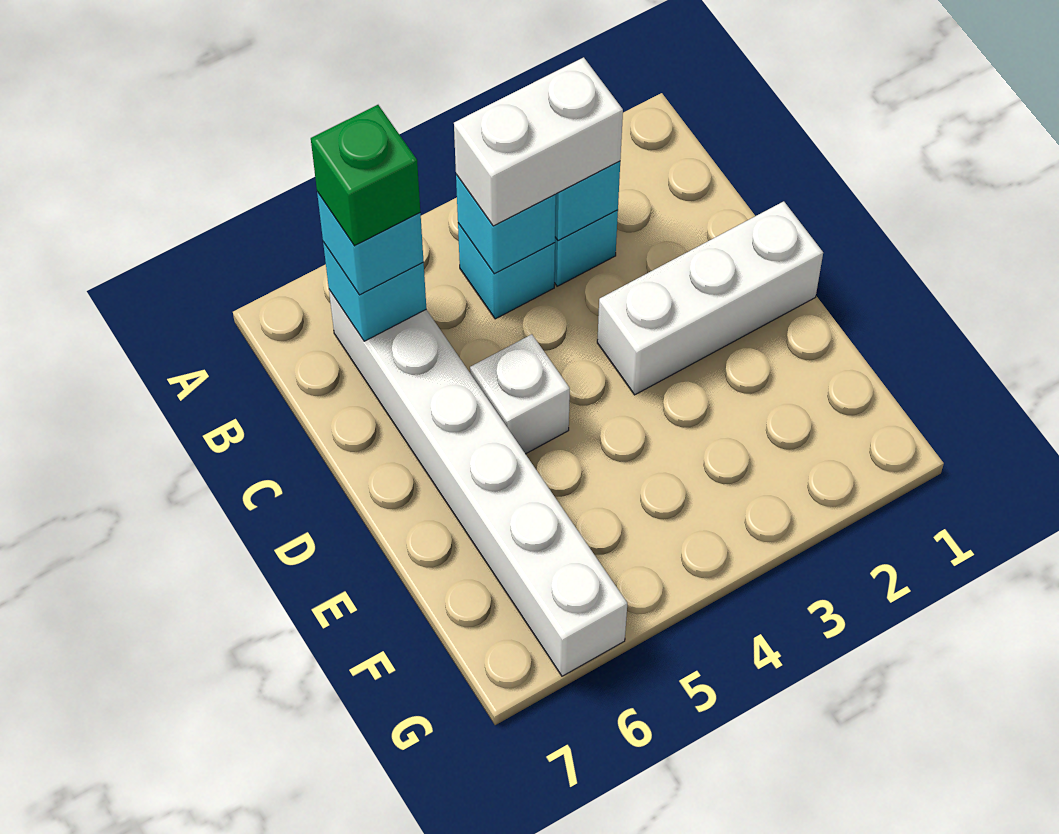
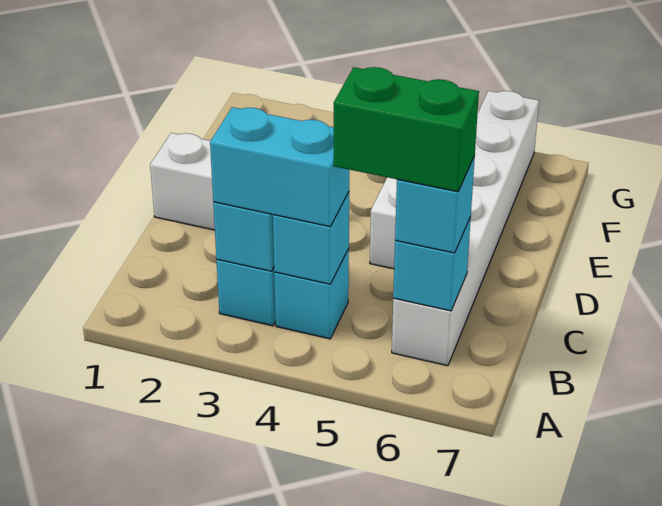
white 1x2 brick [454,57,623,226] -> cyan 1x2 brick [210,107,350,227]
green 1x1 brick [311,105,420,246] -> green 1x2 brick [334,67,479,192]

